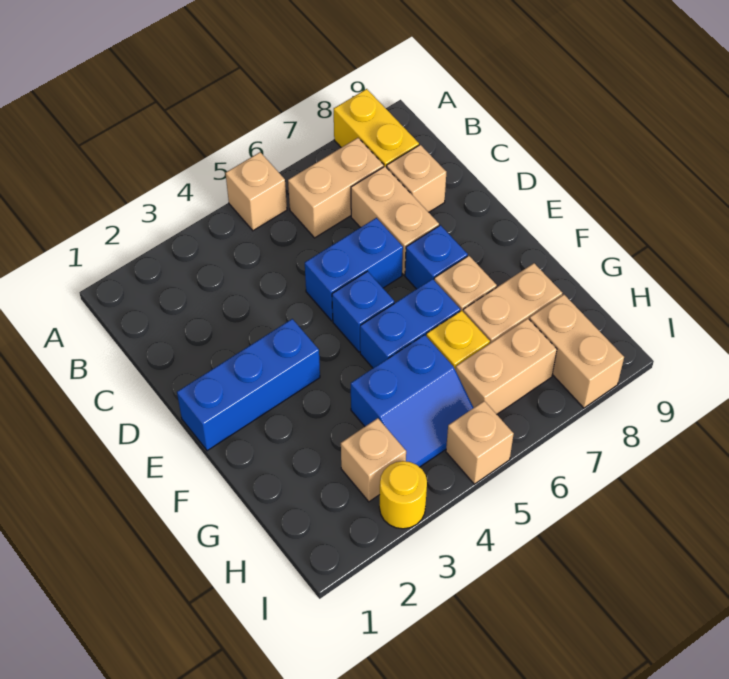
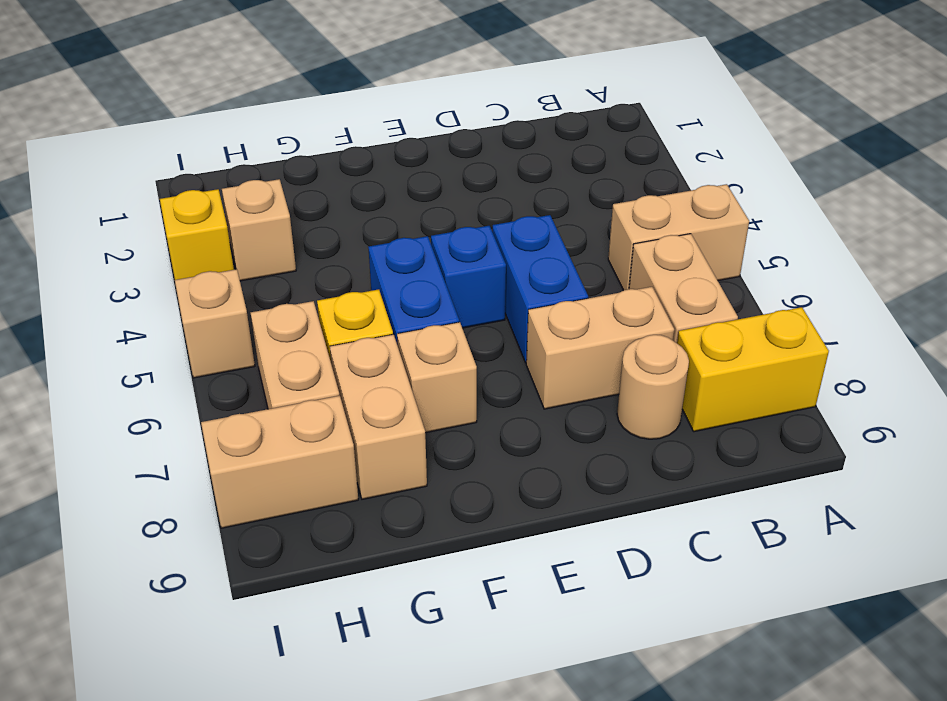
tan 1x1 brick [226,152,287,231] -> tan 1x2 brick [608,184,749,290]
tan 1x1 brick [387,145,446,212] -> tan 1x1 round brick [617,335,689,439]
blue 1x3 brick [177,319,320,451] -> none
blue 1x1 brick [405,225,468,289] -> none
blue 2x2 slope [351,335,474,467] -> none
yellow 1x1 round brick [379,461,427,529] -> yellow 1x1 brick [160,189,234,280]

